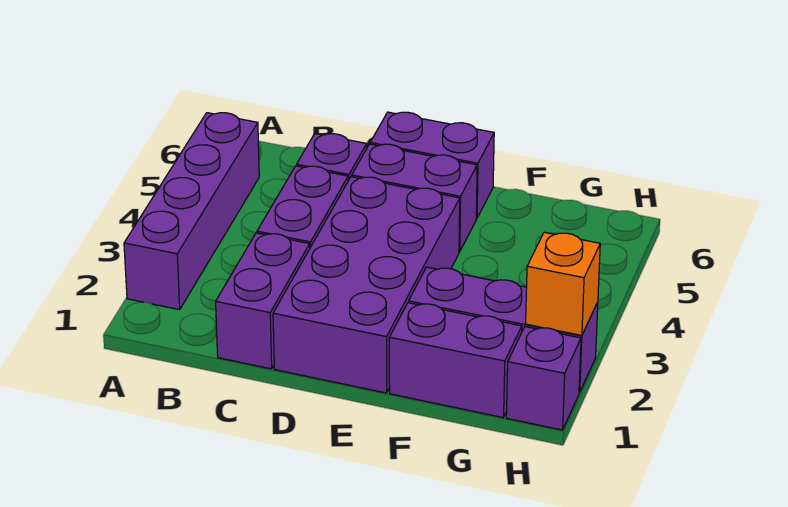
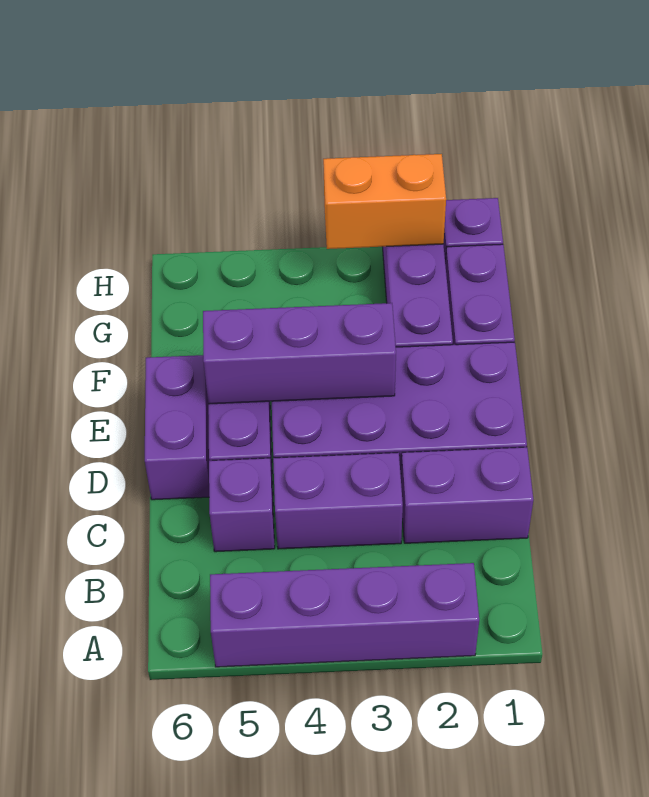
none -> purple 1x3 brick [203,303,396,404]
orange 1x1 brick [526,232,600,336] -> orange 1x2 brick [323,154,446,249]

